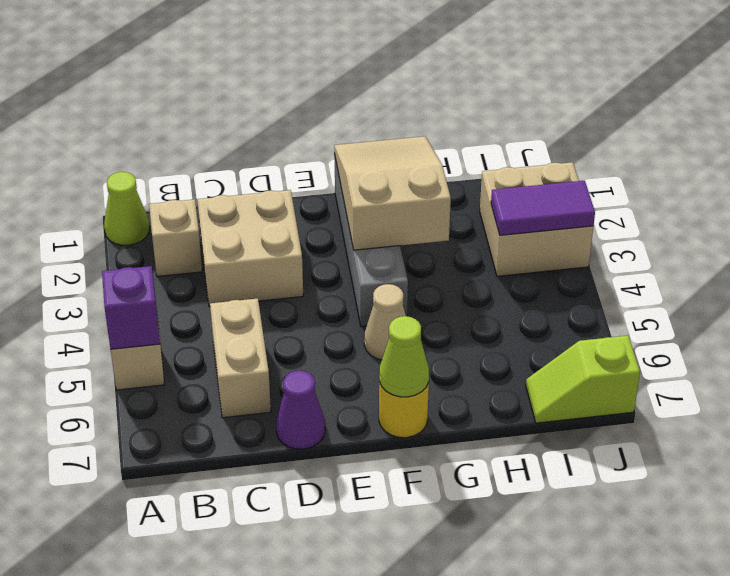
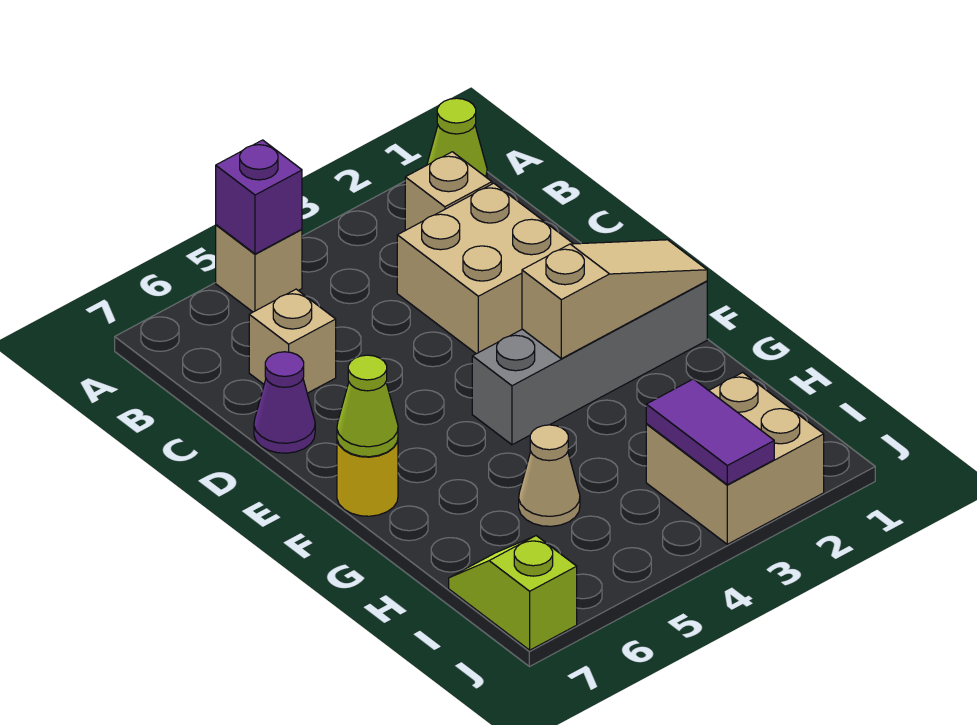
tan 1x2 brick [210,298,271,418] -> tan 1x1 brick [249,289,336,393]
tan 2x3 slope [334,136,451,250] -> tan 1x3 slope [522,240,707,359]
tan 1x1 cone [364,284,406,360] -> tan 1x1 cone moved to [519,425,580,526]

